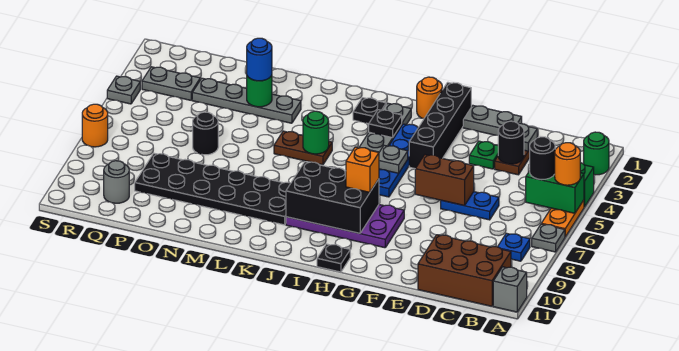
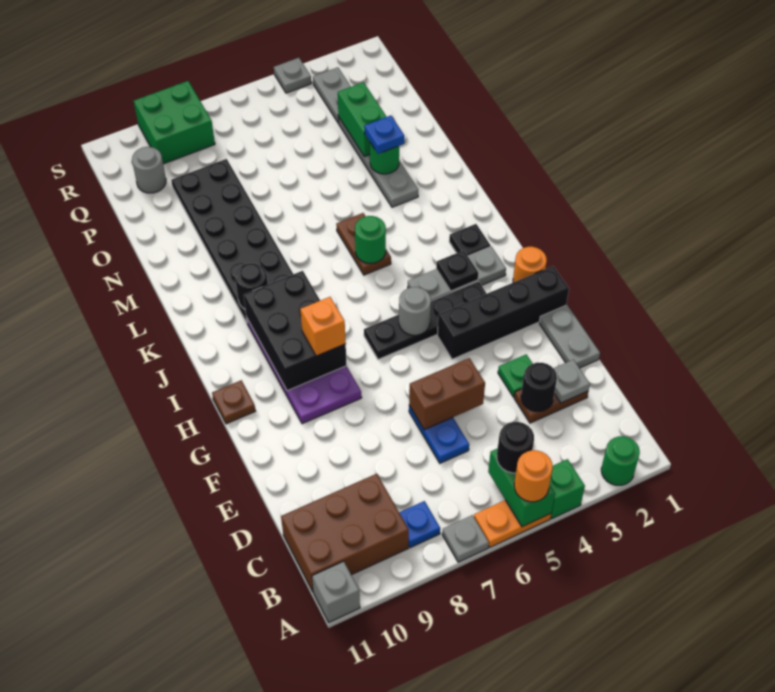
brown 2x3 brick [418,235,511,306] -> brown 2x3 brick turned to [281,474,409,592]
brown 1x2 brick [415,155,474,206] -> brown 1x2 brick turned to [409,358,485,430]
blue 1x4 plate [379,124,418,197] -> black 1x4 plate [364,281,487,359]
grey 1x1 plate [379,145,408,173] -> grey 1x1 round brick [399,287,431,335]
black 1x1 plate [317,244,350,272] -> brown 1x1 plate [212,380,255,424]
blue 1x1 round brick [247,38,272,81] -> blue 1x1 plate [364,115,405,154]
none -> green 1x2 brick [338,82,386,157]
black 1x1 round brick [193,112,218,155] -> black 1x1 round brick moved to [235,263,268,309]
none -> green 2x2 brick [134,81,215,164]
orange 1x1 round brick [82,104,108,147] -> none

